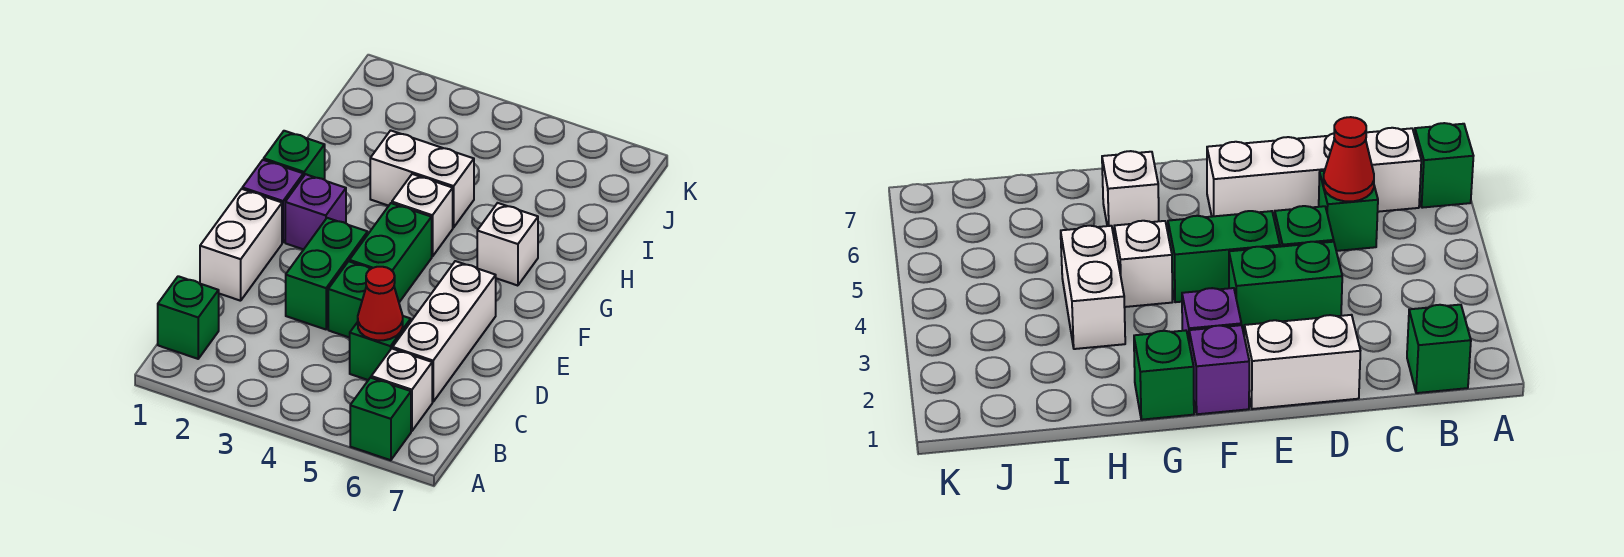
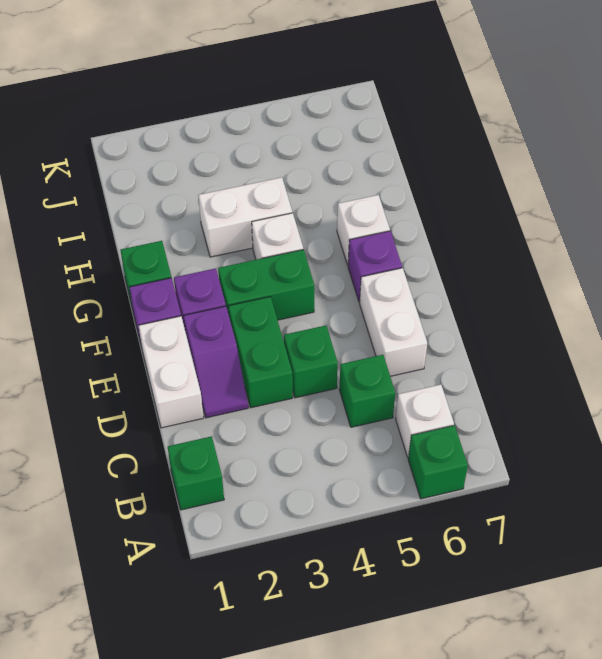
red 1x1 cone [358,267,403,340] -> none
white 1x3 brick [393,261,496,402] -> white 1x2 brick [360,268,427,376]
none -> purple 1x2 slope [184,306,248,418]
green 1x2 brick [349,203,432,302] -> green 1x2 brick turned to [218,249,314,320]
none -> purple 1x1 brick [348,231,402,302]

